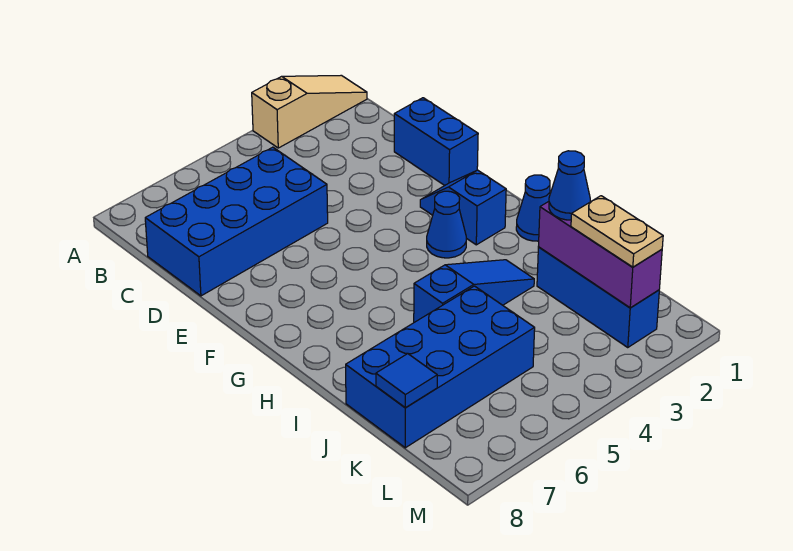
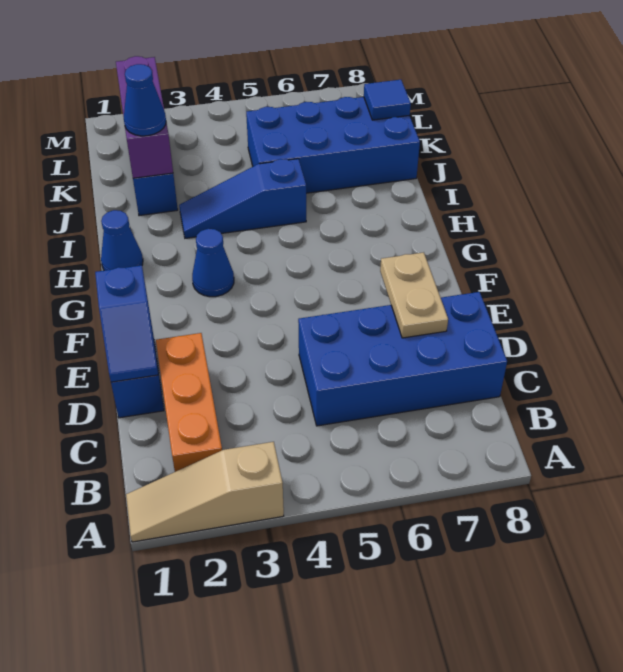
none -> orange 1x3 brick [156,333,222,472]
blue 1x2 slope [420,170,506,245] -> blue 1x2 slope moved to [95,265,158,382]
tan 1x2 plate [571,196,663,267] -> tan 1x2 plate moved to [380,252,448,338]

